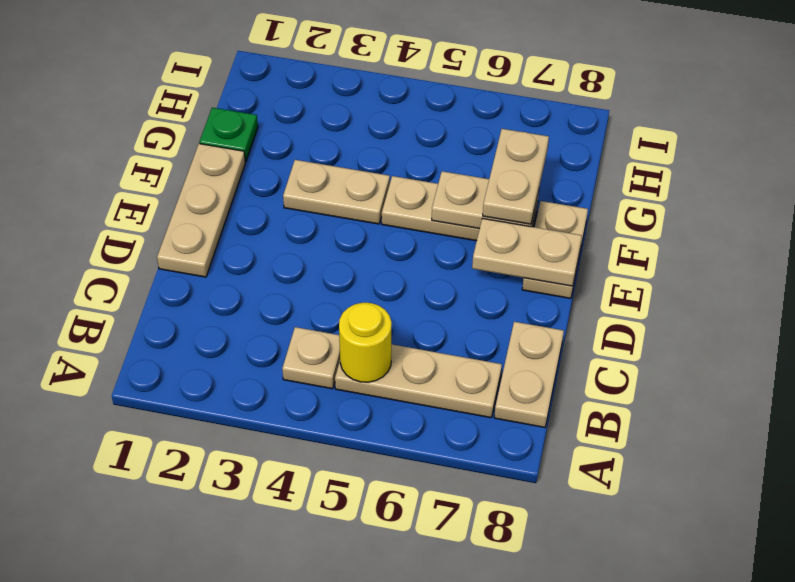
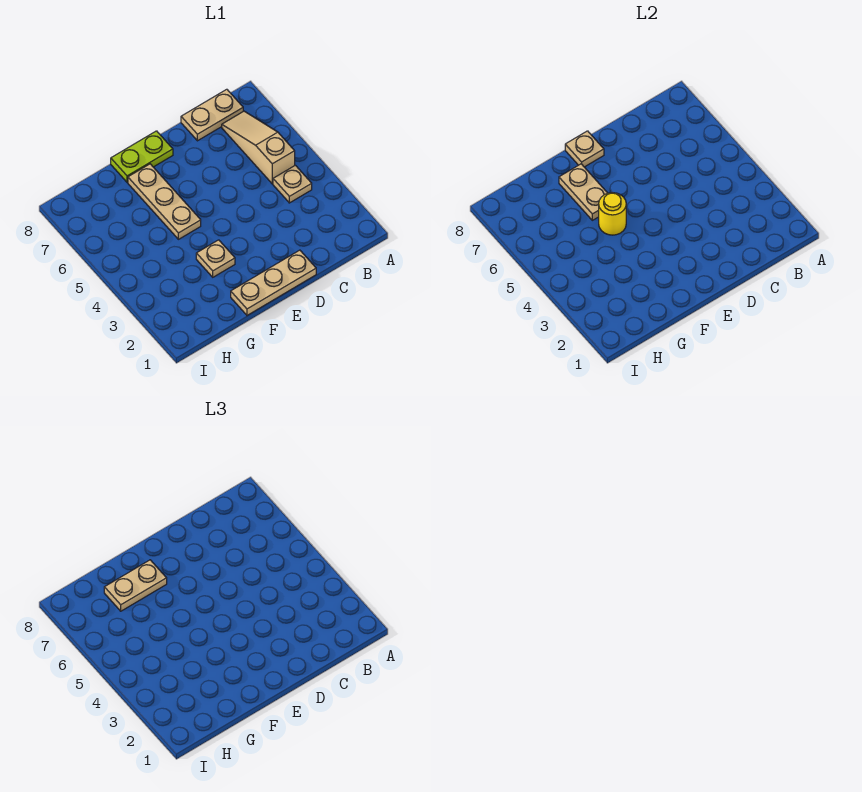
tan 1x3 plate [335,344,502,418] -> tan 1x3 slope [222,111,295,184]
yellow 1x1 round brick [339,303,392,382] -> yellow 1x1 round brick moved to [599,193,626,235]
tan 1x2 plate [472,218,582,286] -> tan 1x1 plate [565,131,604,167]
tan 1x2 plate [522,201,588,298] -> lime 1x2 plate [111,131,173,182]
tan 1x2 plate [283,160,390,224] -> tan 1x1 plate [196,240,235,277]
green 1x1 plate [199,108,258,162] -> none

